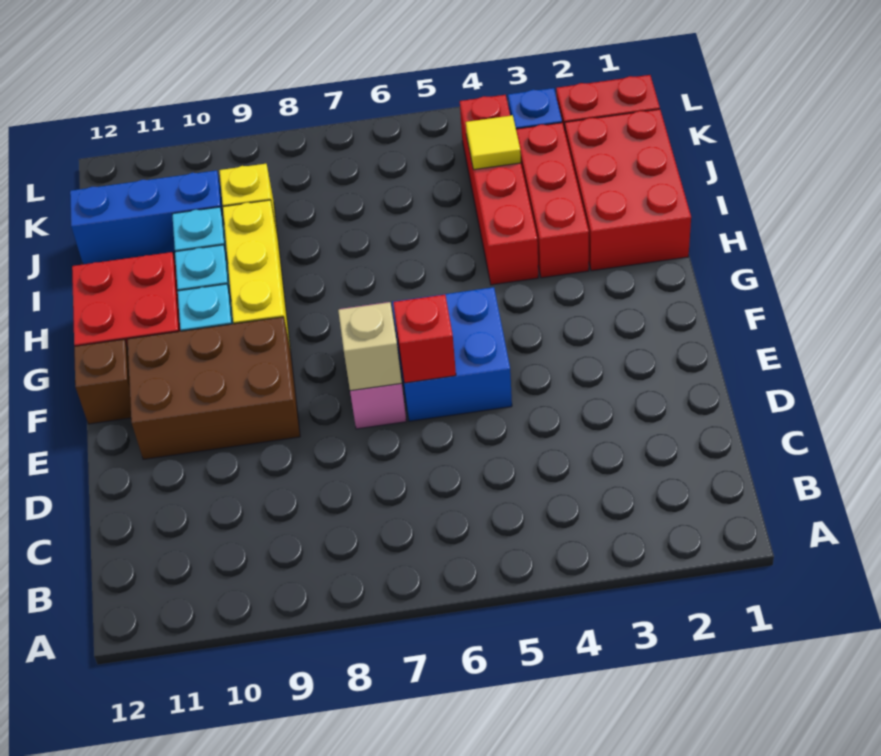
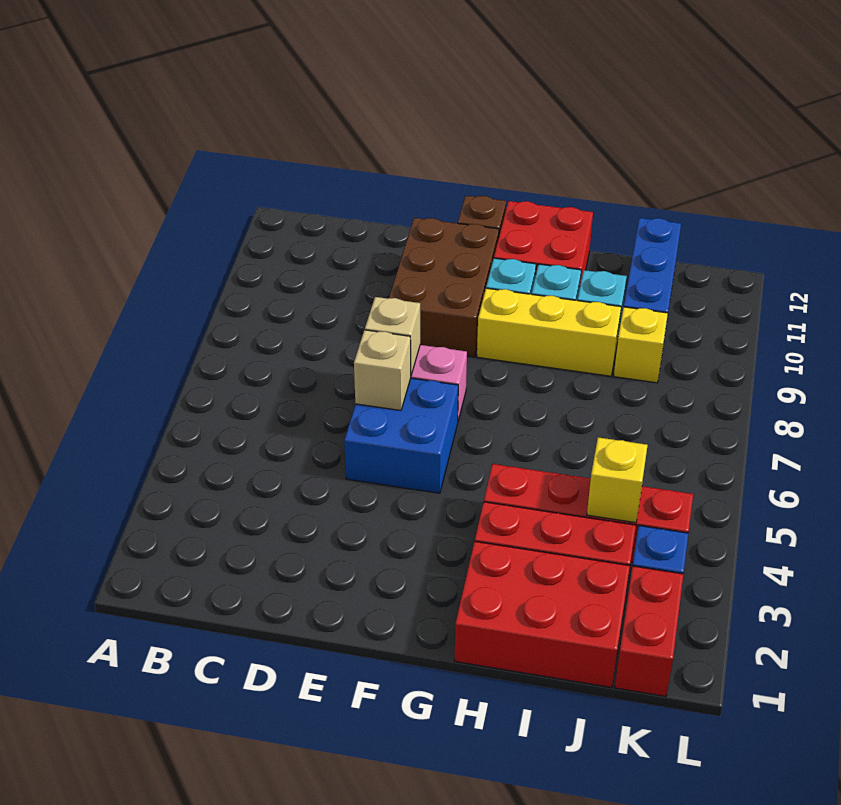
red 1x1 brick [393,295,456,383] -> tan 1x1 brick [354,330,411,410]
yellow 1x1 tile [466,115,521,170] -> yellow 1x1 brick [587,437,648,523]

